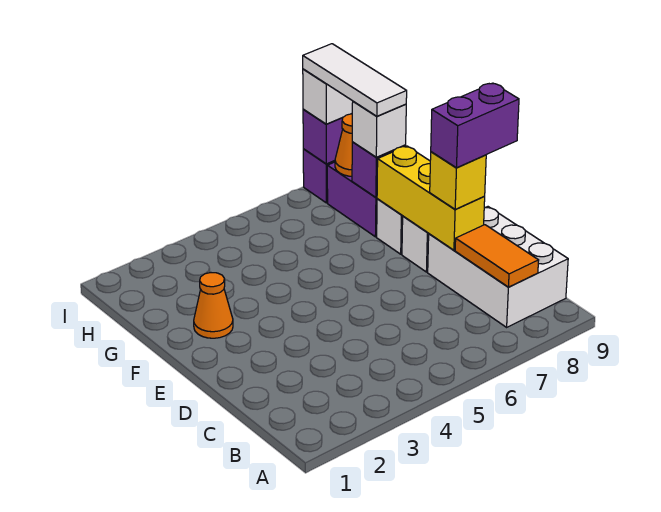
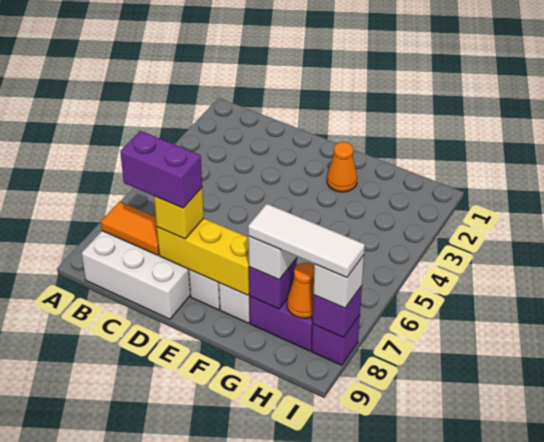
purple 1x2 brick [431,83,519,168] -> purple 1x2 brick turned to [120,131,202,208]

